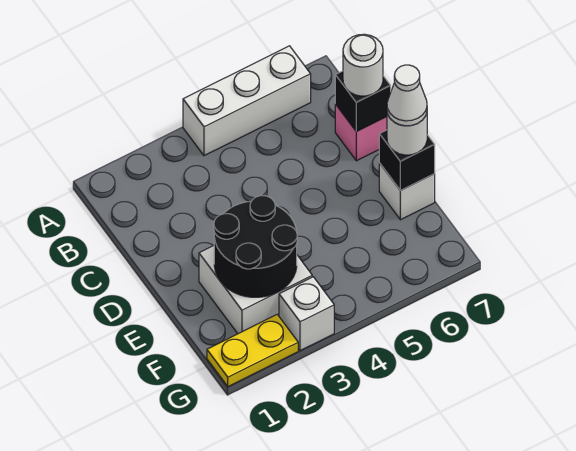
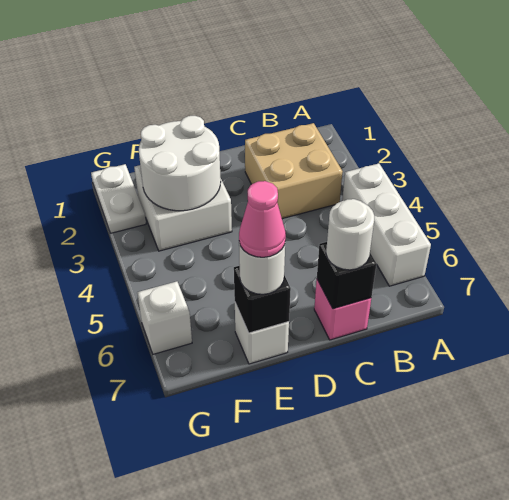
none -> tan 2x2 brick [245,123,343,219]
black 2x2 round brick [214,196,297,297] -> white 2x2 round brick [139,116,221,211]
white 1x1 cone [387,65,427,126] -> pink 1x1 cone [239,181,286,257]
yellow 1x2 plate [207,315,298,387] -> white 1x2 plate [91,164,146,233]
white 1x1 brick [279,277,334,351] -> white 1x1 brick moved to [137,281,192,354]

